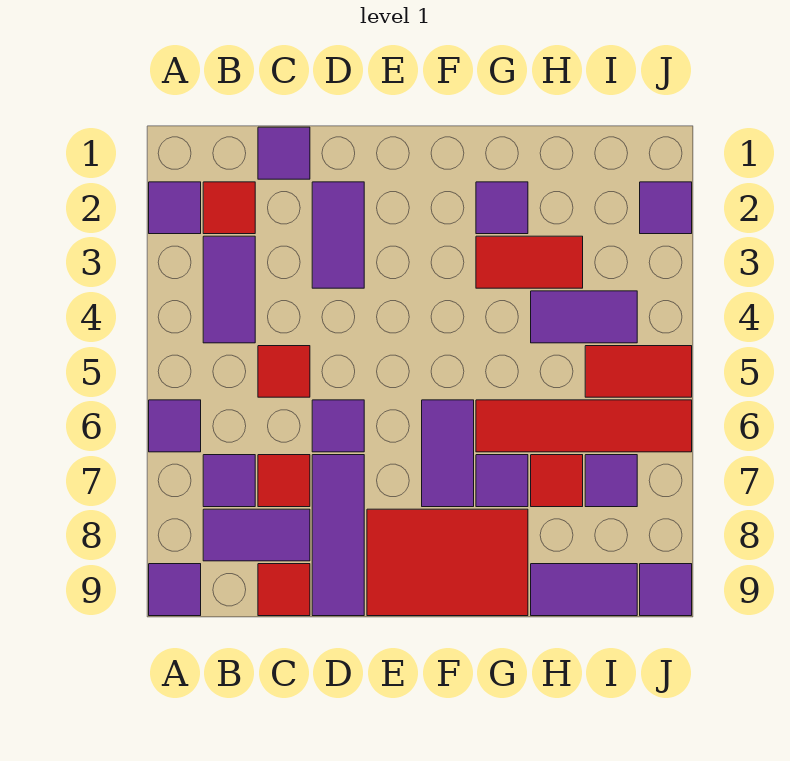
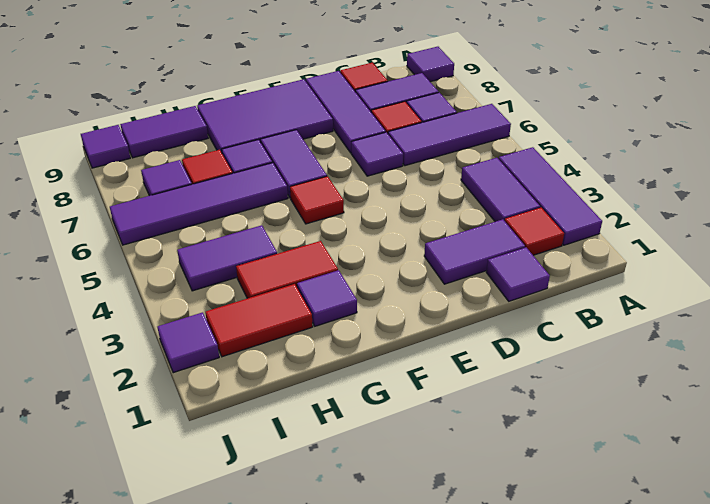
purple 1x1 tile [149,182,201,234] -> purple 1x3 tile [499,147,602,245]
purple 1x1 tile [149,400,201,452] -> purple 1x3 tile [388,104,511,166]
red 1x1 tile [258,346,310,397] -> red 1x1 tile moved to [290,176,344,224]
purple 1x2 tile [312,182,364,288] -> purple 1x2 tile turned to [424,219,525,284]
red 2x3 tile [367,509,528,616] -> purple 2x3 tile [197,79,333,152]
red 1x4 tile [476,400,692,452] -> purple 1x4 tile [110,163,288,245]
red 1x2 tile [585,346,692,397] -> red 1x2 tile moved to [205,284,313,357]

